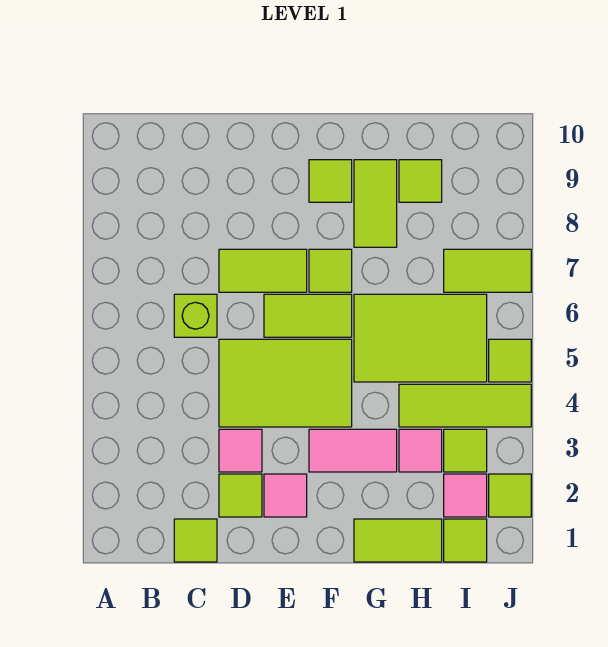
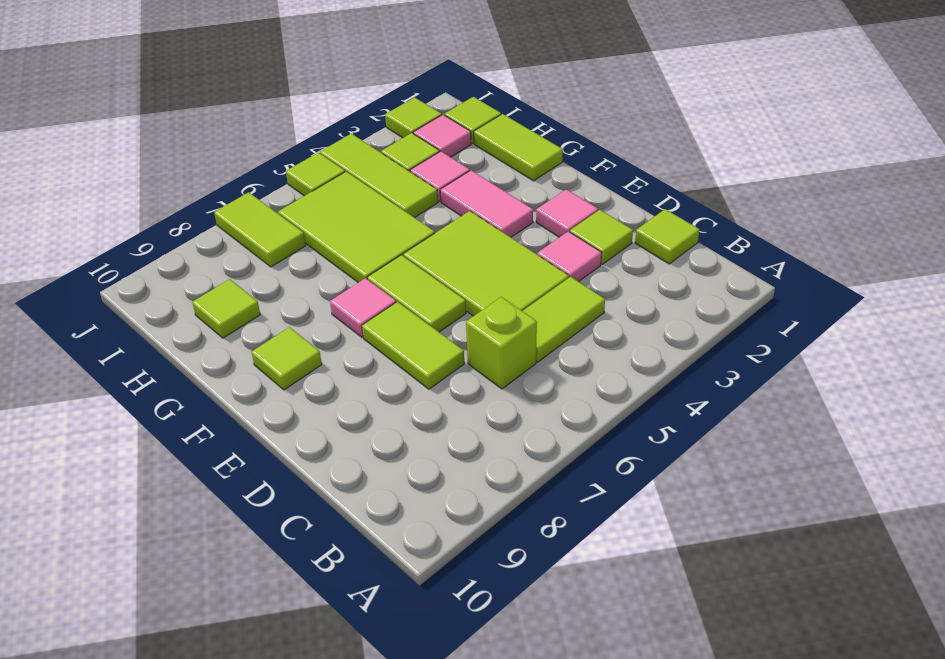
lime 1x1 tile [309,249,352,292] -> pink 1x1 tile [330,278,396,337]
lime 1x2 tile [354,160,397,247] -> lime 1x2 tile moved to [523,277,605,362]

